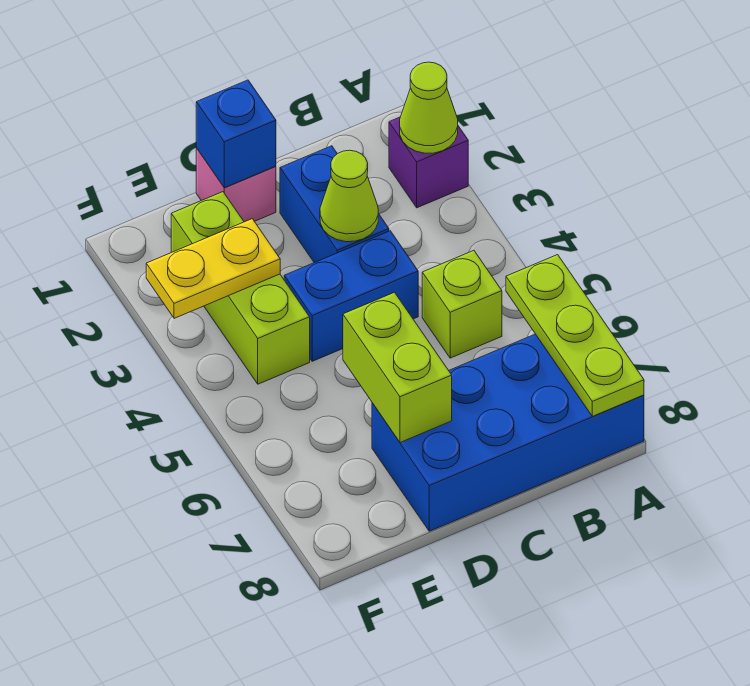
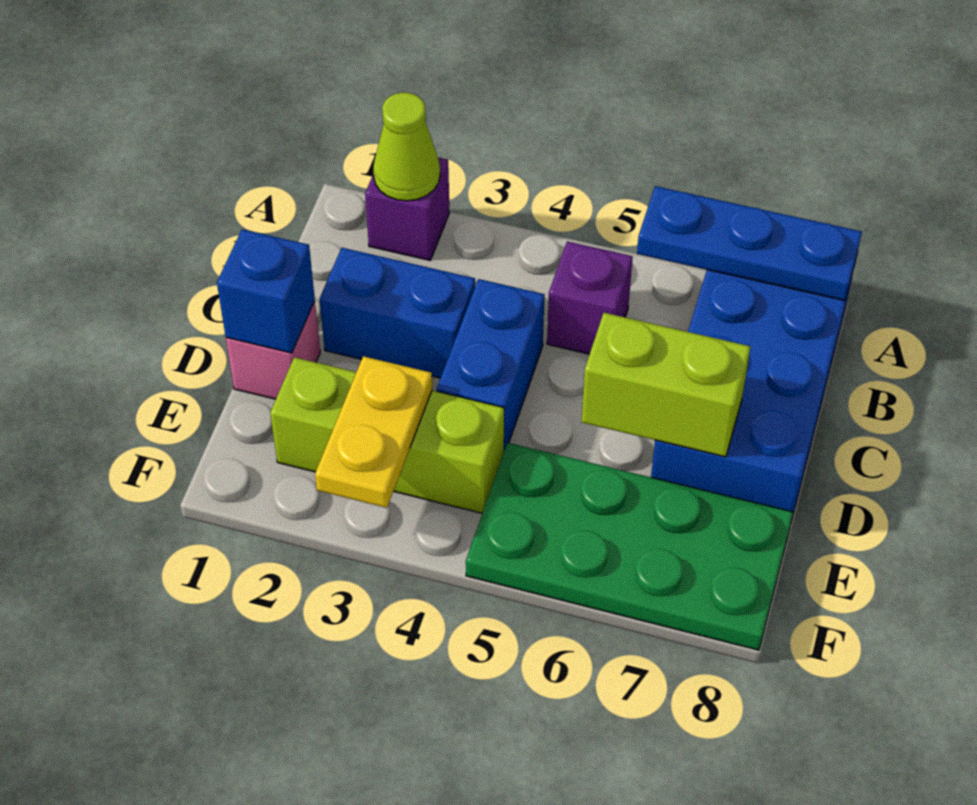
lime 1x3 plate [506,255,644,416] -> blue 1x3 plate [637,186,862,301]
lime 1x1 brick [422,251,502,358] -> purple 1x1 brick [547,241,633,354]
lime 1x1 cone [320,150,378,242] -> none
none -> green 2x4 plate [466,443,793,650]

